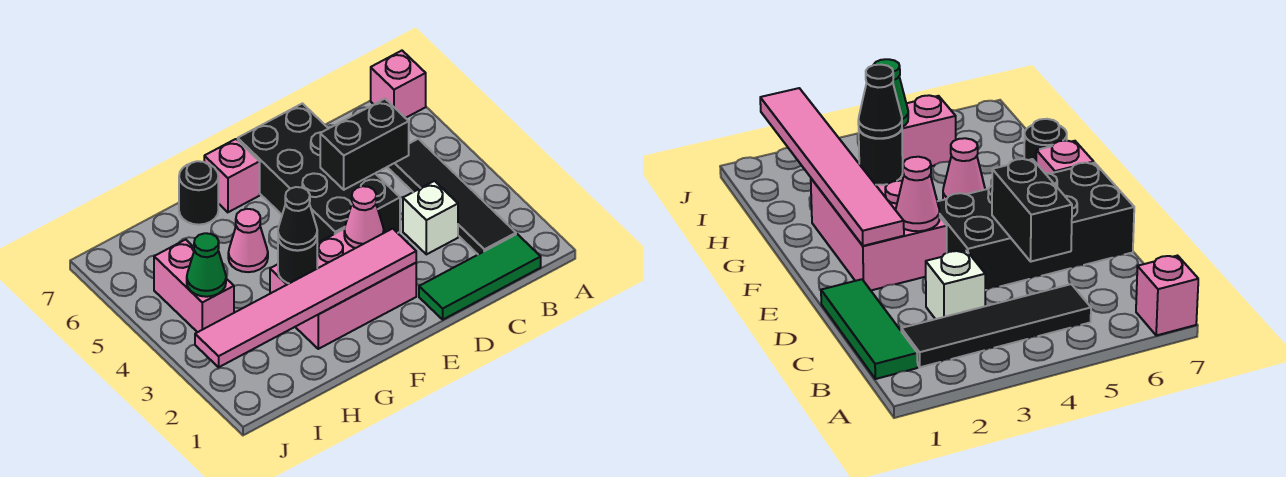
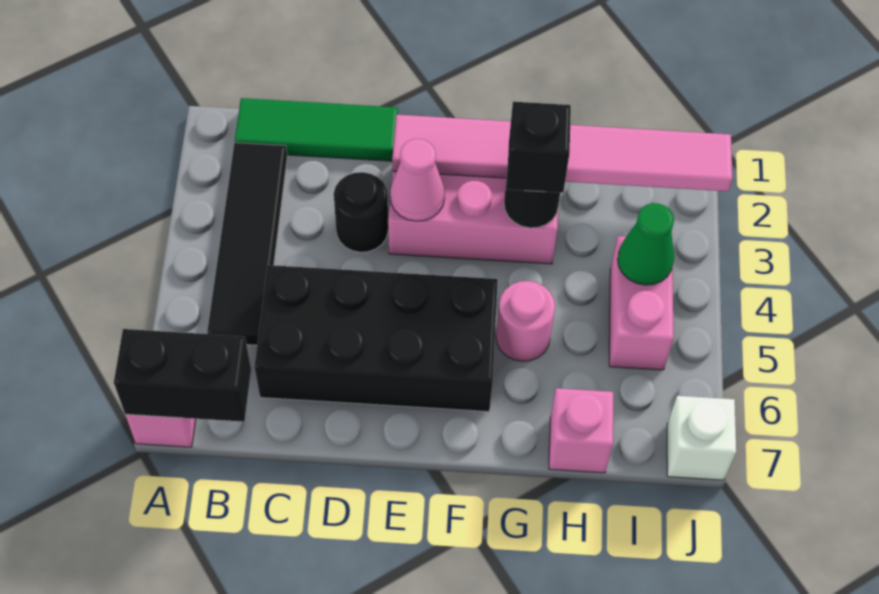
white 1x1 brick [403,181,458,254] -> white 1x1 brick moved to [667,396,736,480]
black 1x2 brick [320,99,409,190] -> black 1x2 brick moved to [114,329,251,422]
black 2x4 brick [238,104,400,243] -> black 2x4 brick turned to [255,265,498,412]
pink 1x1 brick [204,139,260,212] -> pink 1x1 brick moved to [549,388,613,473]
black 1x1 cone [278,187,317,250] -> black 1x1 brick [507,102,571,193]
pink 1x1 cone [228,209,268,272] -> pink 1x1 round brick [496,281,555,361]
black 1x1 round brick [179,161,218,225] -> black 1x1 round brick moved to [334,172,388,252]

